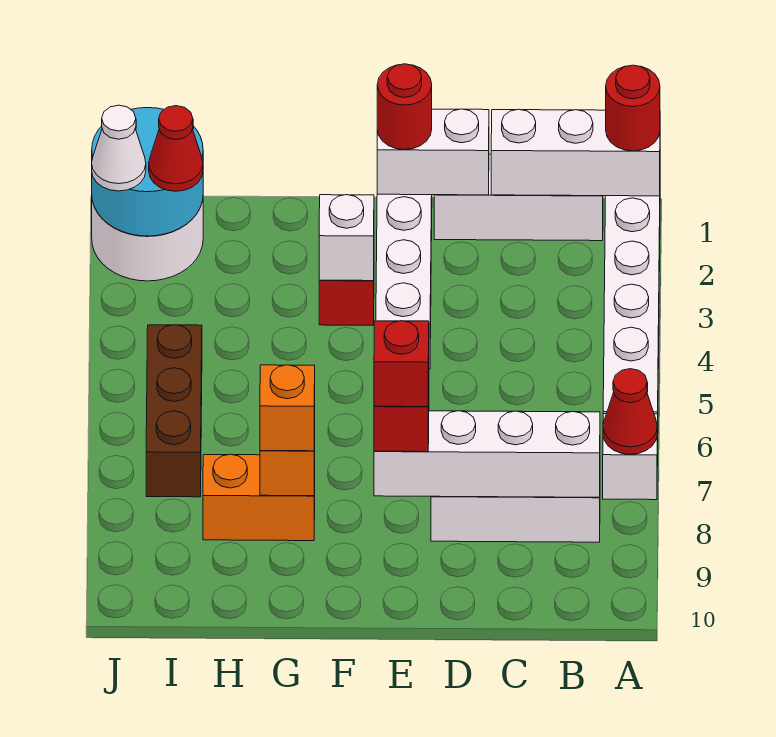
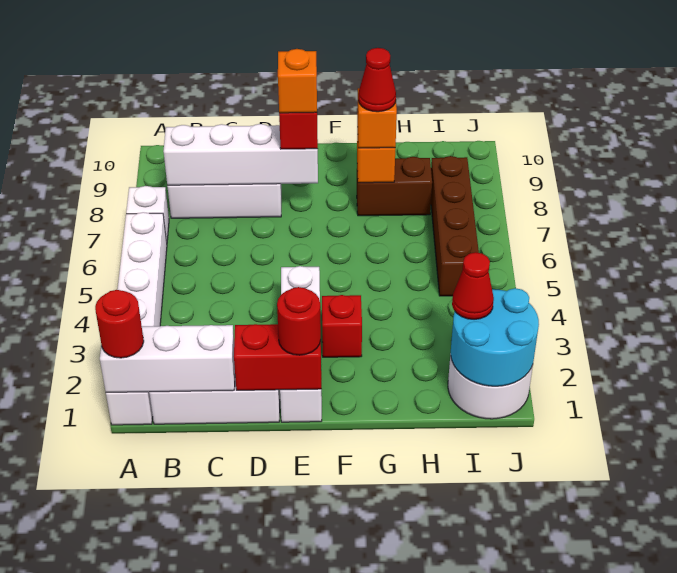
red 1x1 cone [603,369,657,454] -> red 1x1 cone moved to [358,48,396,112]
white 1x2 brick [377,109,489,195] -> red 1x2 brick [234,324,321,390]
red 1x1 brick [374,321,429,407] -> orange 1x1 brick [278,49,317,113]
white 1x1 brick [319,195,374,281] -> none
orange 1x2 brick [203,454,315,541] -> brown 1x2 brick [357,157,432,216]
brown 1x3 brick [146,325,202,497] -> brown 1x4 brick [431,156,479,296]
white 1x1 cone [92,105,146,191] -> none

